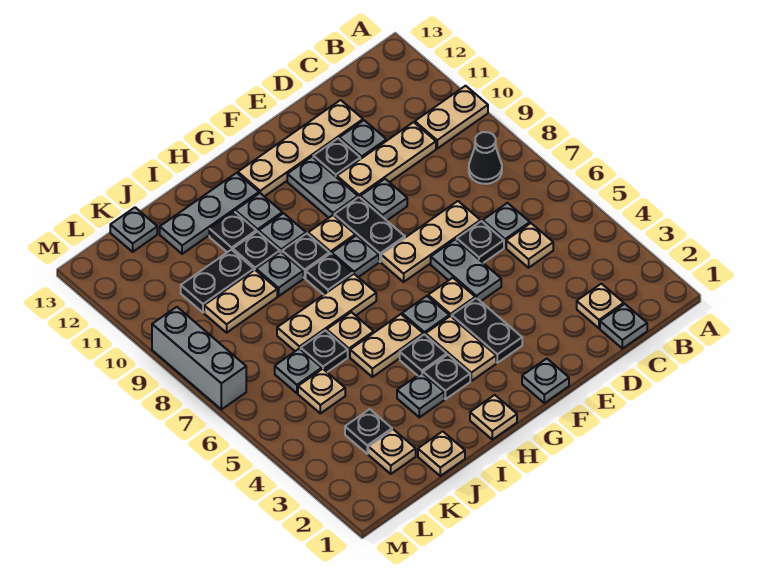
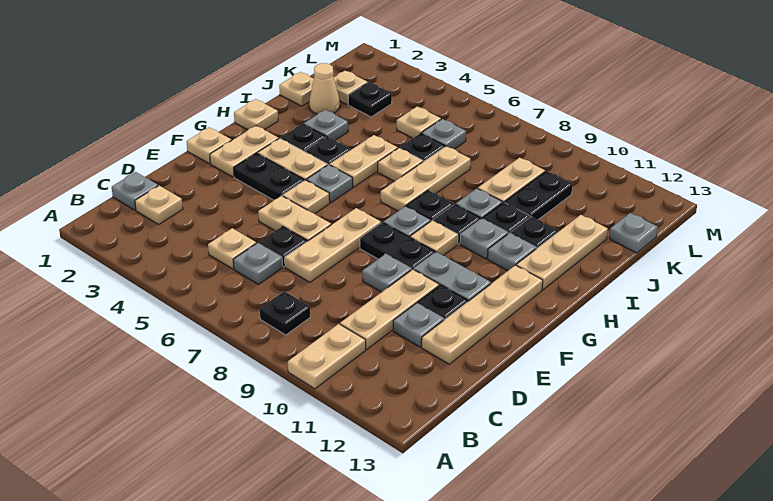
black 1x1 cone [469,132,502,184] -> black 1x1 plate [260,291,310,335]
grey 1x2 plate [431,239,501,301] -> tan 1x2 plate [258,196,331,241]
grey 1x1 plate [522,359,569,403] -> tan 1x1 plate [187,127,232,164]
none -> tan 1x2 plate [210,126,279,177]
grey 1x3 plate [160,173,259,254] -> tan 1x3 plate [516,215,608,290]
none -> tan 1x1 cone [309,63,340,114]
grey 1x3 brick [152,307,246,410] -> none

